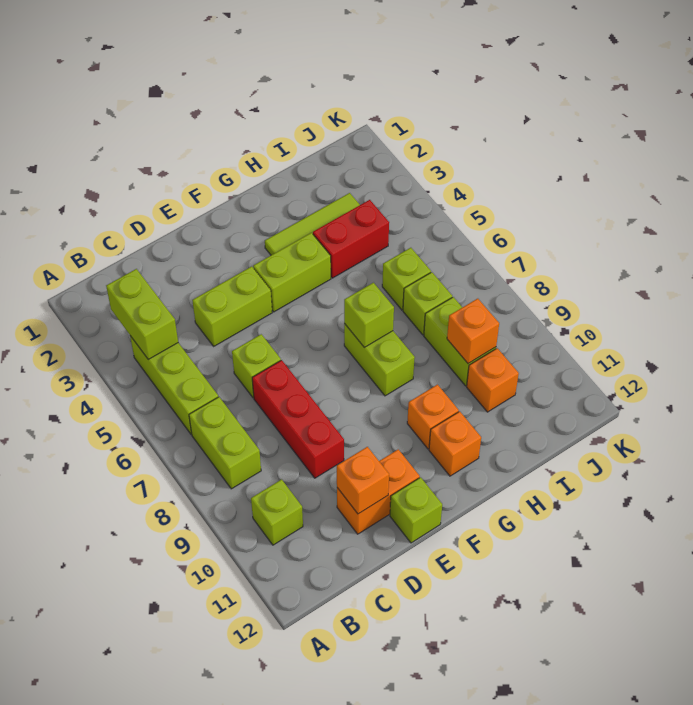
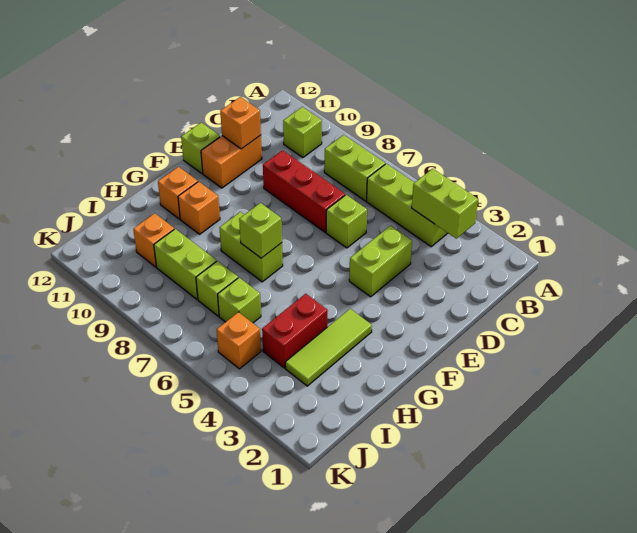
lime 1x2 brick [253,233,331,312] -> none
orange 1x1 brick [447,299,499,363] -> orange 1x1 brick moved to [217,312,261,369]

